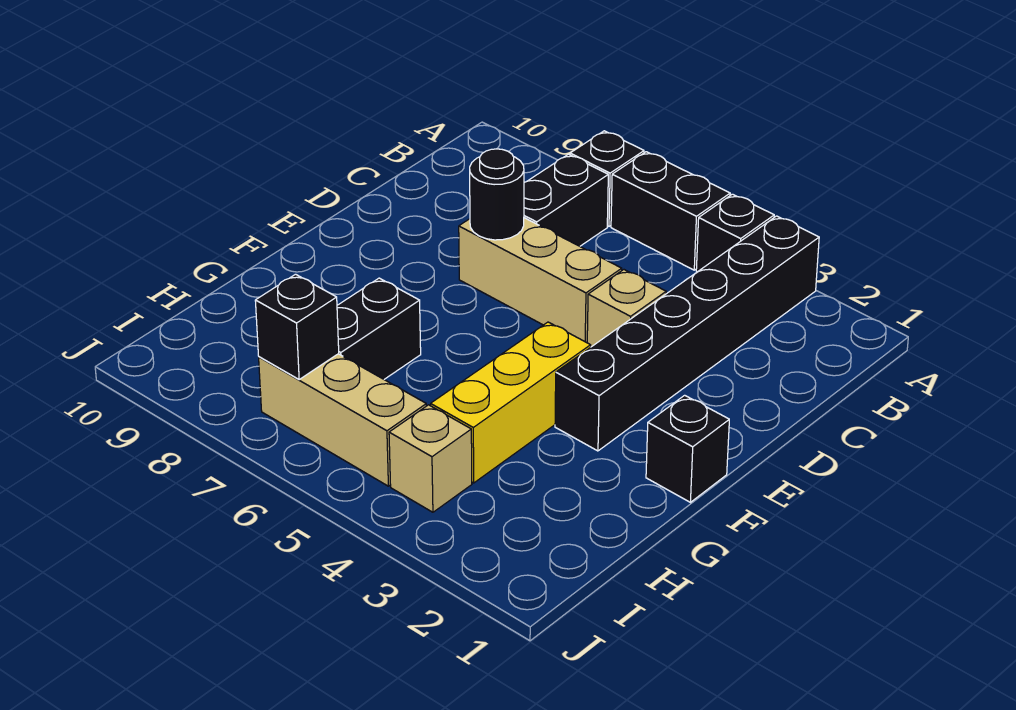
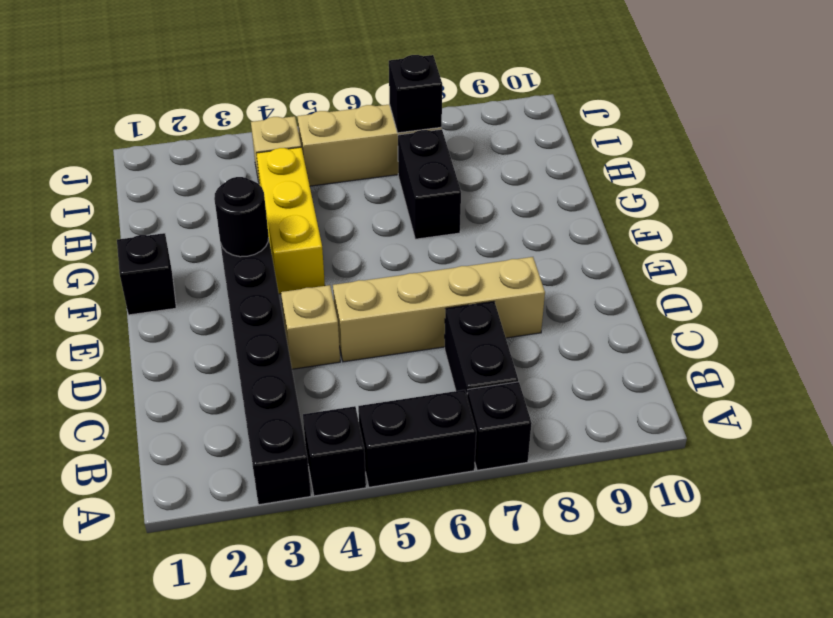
tan 1x3 brick [459,218,622,343] -> tan 1x4 brick [333,257,545,362]
black 1x1 round brick [470,149,524,240] -> black 1x1 round brick moved to [214,177,269,257]

